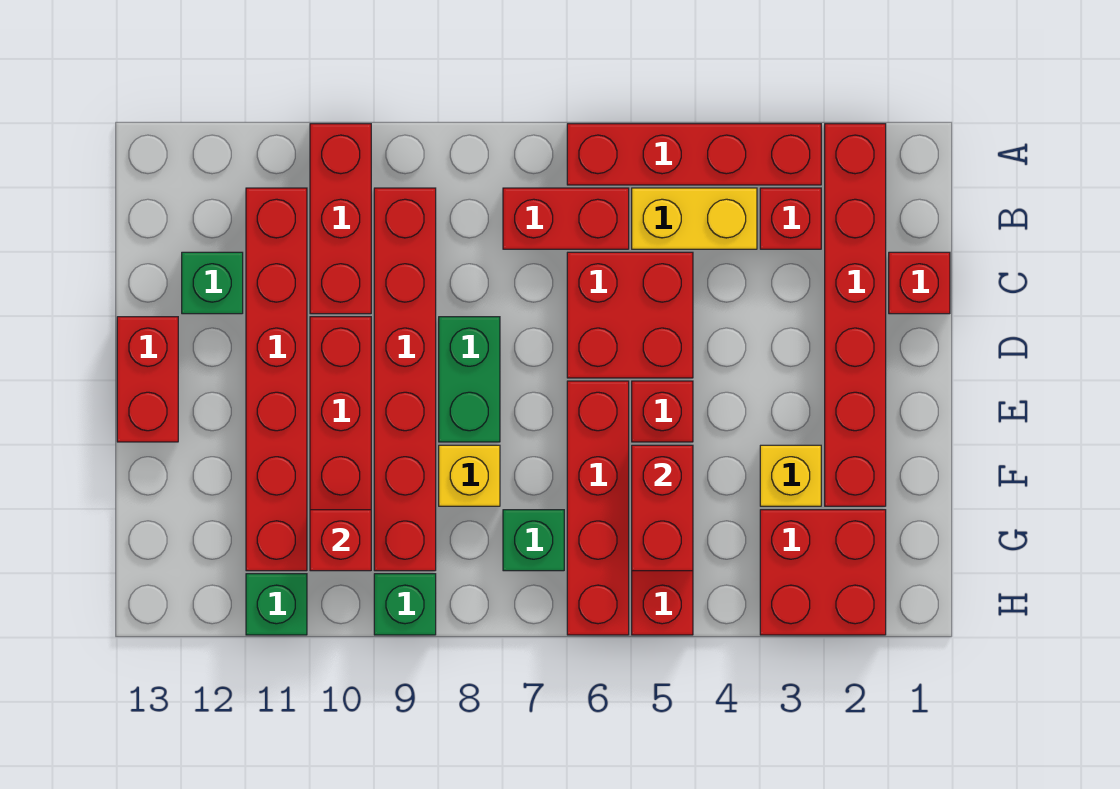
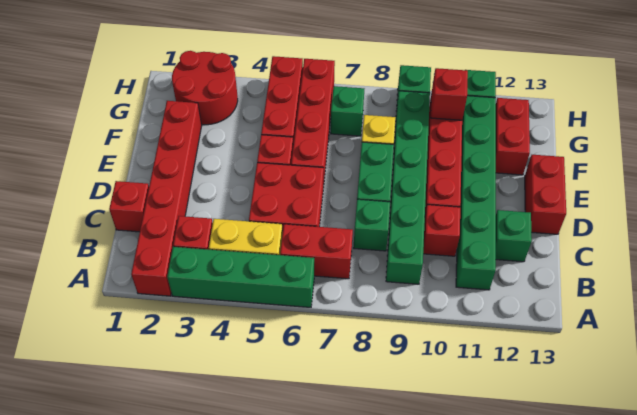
red 1x4 brick [567,124,821,185] -> green 1x4 brick [167,247,314,307]
red 1x3 brick [310,124,371,314] -> red 1x1 brick [423,205,460,256]
red 1x6 brick [374,188,436,571] -> green 1x6 brick [386,91,430,284]
red 1x6 brick [246,188,307,571] -> green 1x6 brick [456,96,496,290]
none -> green 1x1 brick [354,199,390,251]
yellow 1x1 brick [760,445,821,506] -> none
red 1x2 brick [632,445,693,571] -> red 1x2 brick moved to [496,98,530,175]
red 2x2 brick [760,510,886,635] -> red 2x2 round brick [172,51,238,125]

